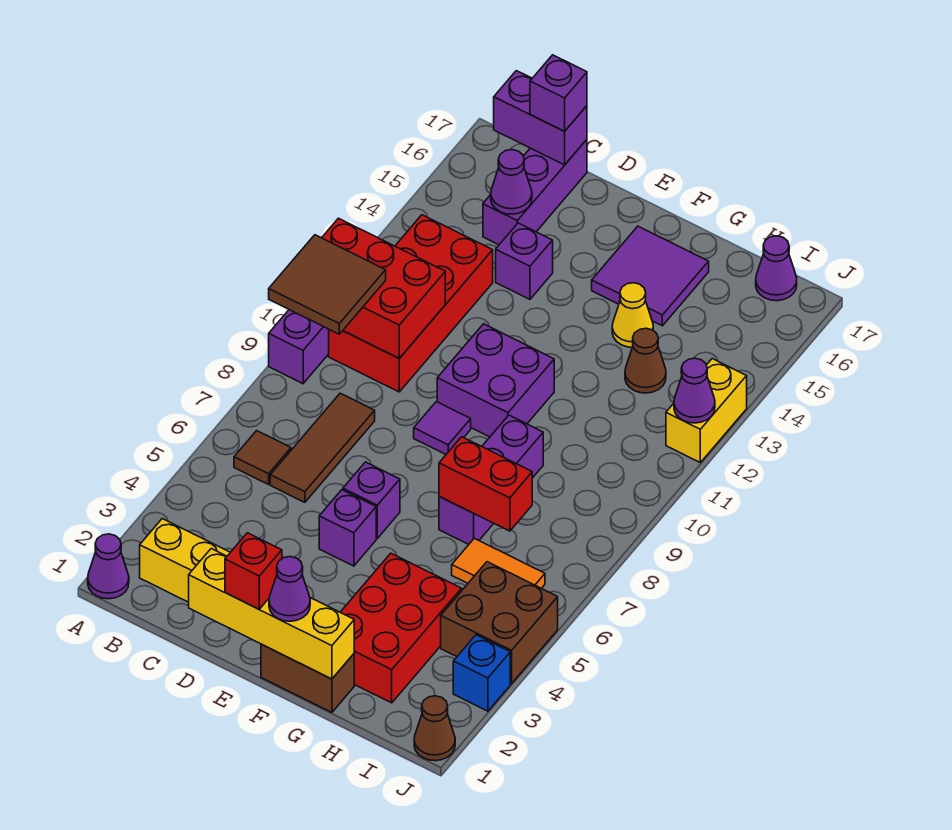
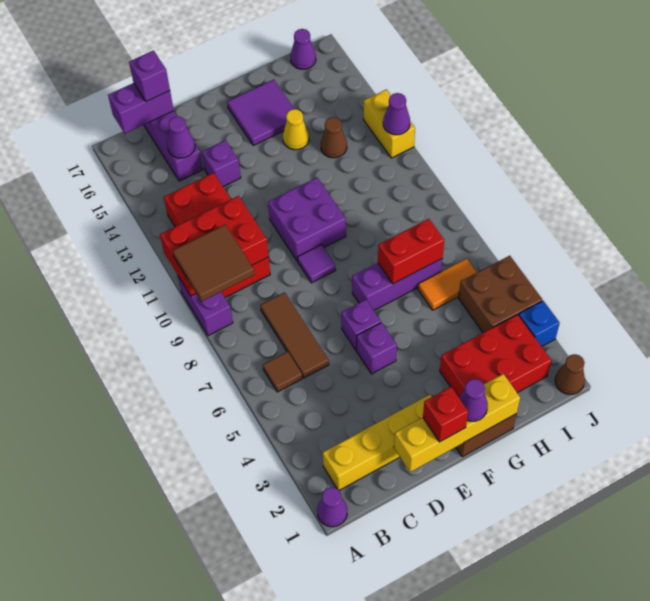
red 2x3 brick [340,553,462,703] -> red 2x3 brick turned to [440,314,551,397]
purple 1x3 brick [439,415,543,544] -> purple 1x3 brick turned to [352,259,442,310]

